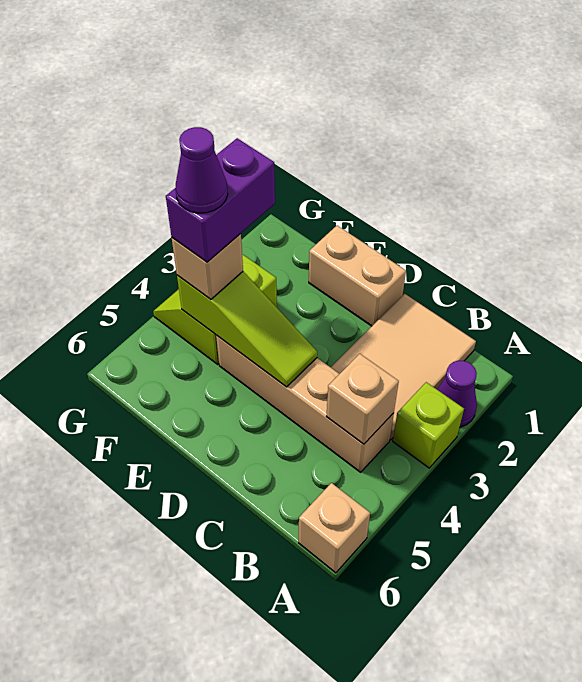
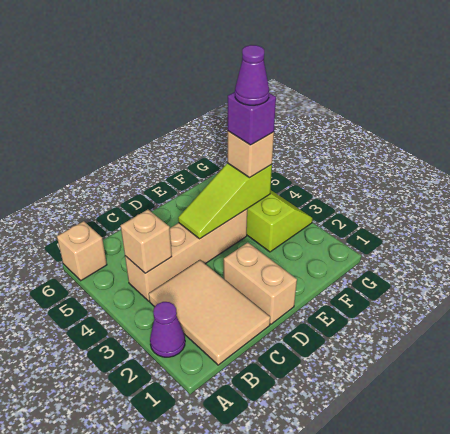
lime 1x1 brick [393,382,464,468] -> none
tan 1x2 brick [309,226,406,326] -> tan 1x2 brick turned to [224,243,297,324]
purple 1x2 brick [166,138,275,262] -> purple 1x1 brick [228,92,276,145]

